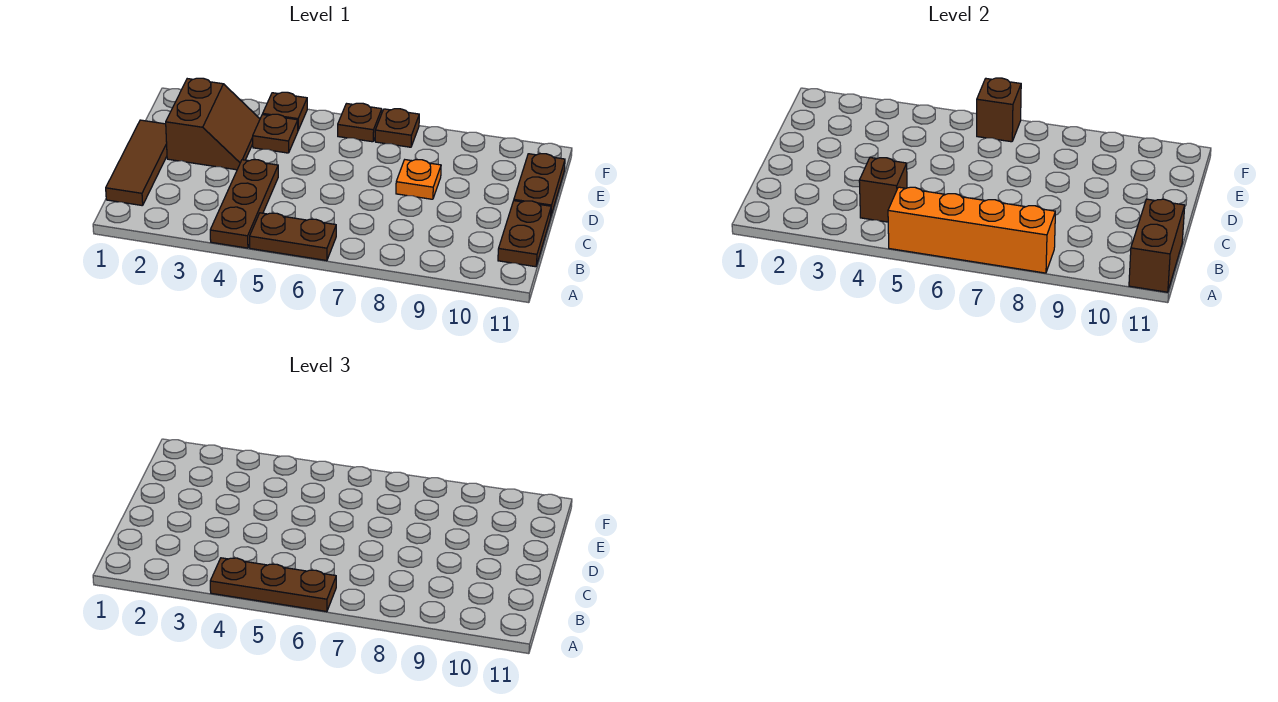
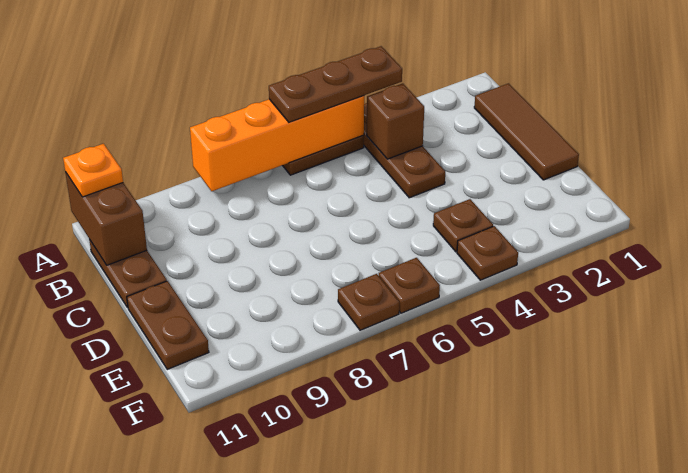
brown 2x2 slope [166,78,260,170] -> none
orange 1x1 plate [396,160,441,199] -> orange 1x1 plate moved to [63,144,123,197]
brown 1x1 brick [977,78,1021,142] -> none

